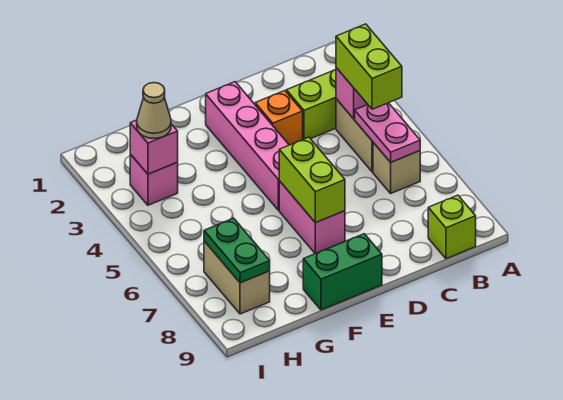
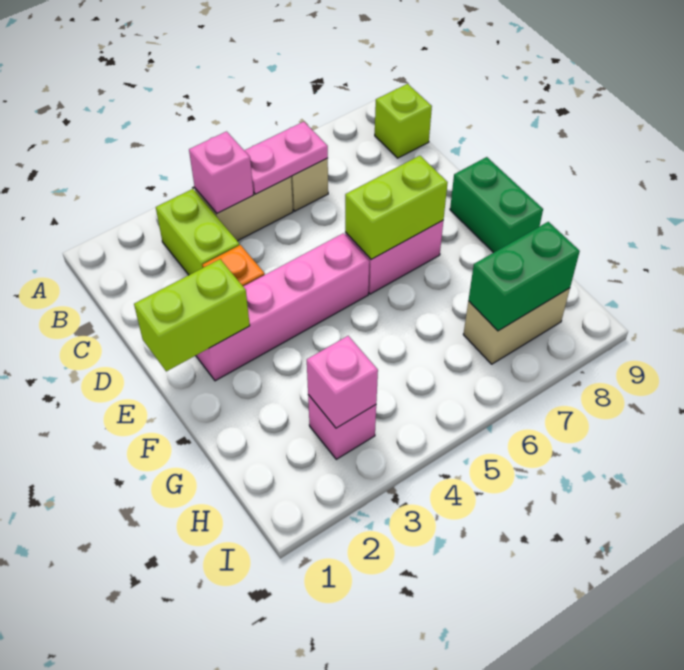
lime 1x2 brick [336,24,402,109] -> lime 1x2 brick moved to [134,259,250,371]
tan 1x1 cone [137,83,171,138] -> none
green 1x2 plate [204,218,270,283] -> green 1x2 brick [468,222,580,331]

